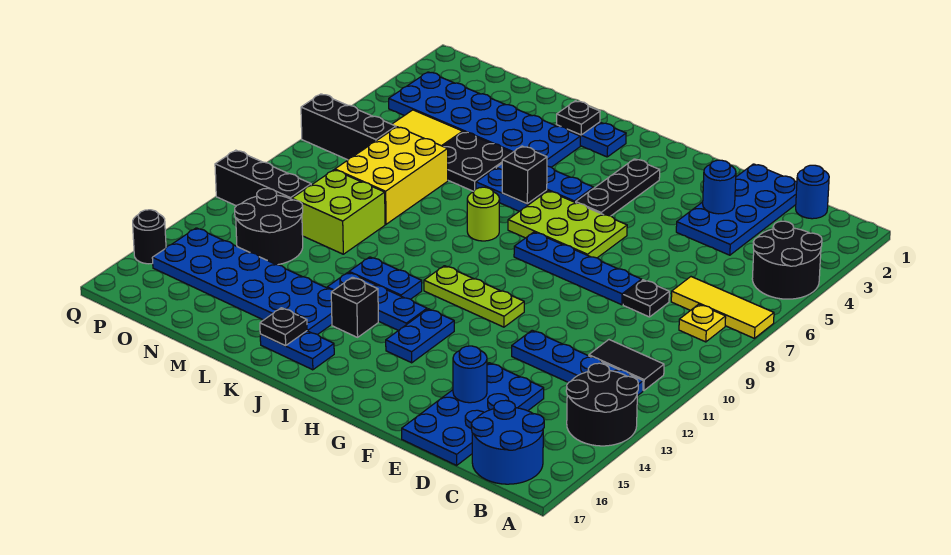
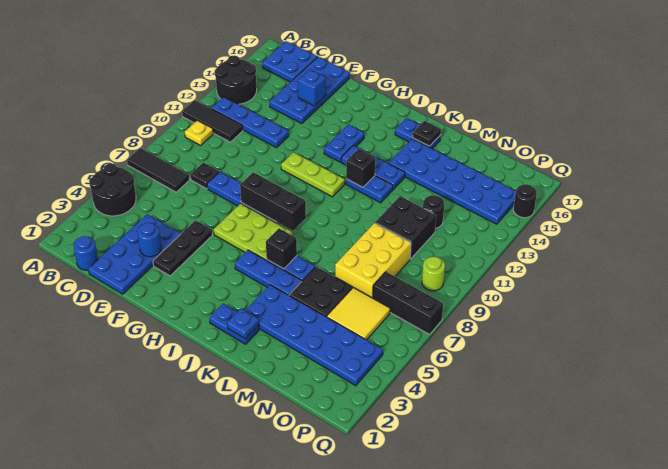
yellow 1x3 tile [671,277,774,338] -> black 1x3 tile [127,148,189,192]
yellow 1x1 plate [679,304,726,342] -> yellow 1x1 plate moved to [185,120,213,145]
black 1x2 tile [589,340,664,391] -> black 1x3 tile [182,100,243,142]
blue 2x2 round brick [471,400,544,484] -> blue 2x2 plate [262,41,317,82]
blue 1x1 round brick [453,346,487,403] -> blue 1x1 brick [298,69,326,106]
black 1x3 plate [576,159,660,216] -> black 1x3 plate moved to [153,220,213,276]
lime 1x1 round brick [467,187,500,241] -> lime 1x1 round brick moved to [422,257,445,291]
black 1x1 brick [331,277,378,337] -> black 1x1 brick moved to [346,149,375,187]
black 1x1 plate [556,101,600,135] -> blue 1x1 plate [227,309,259,339]
lime 2x2 brick [292,170,385,254] -> black 2x2 brick [375,196,436,259]
black 2x2 round brick [235,188,303,265] -> black 1x1 round brick [423,195,444,228]
black 1x3 brick [215,150,311,206] -> black 1x3 brick moved to [240,172,306,231]

